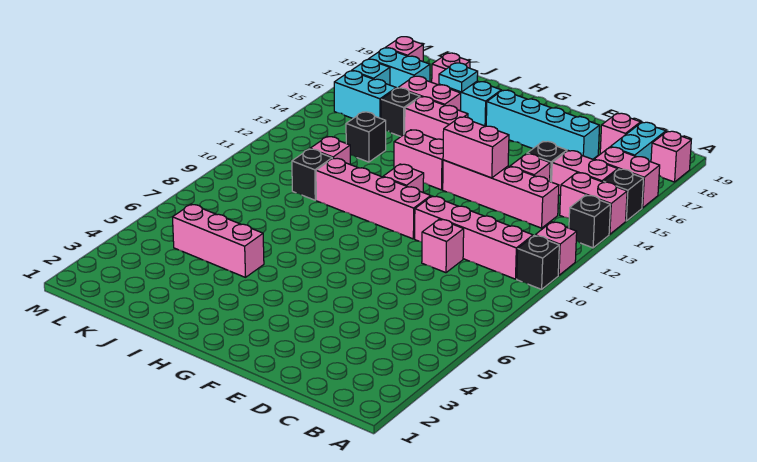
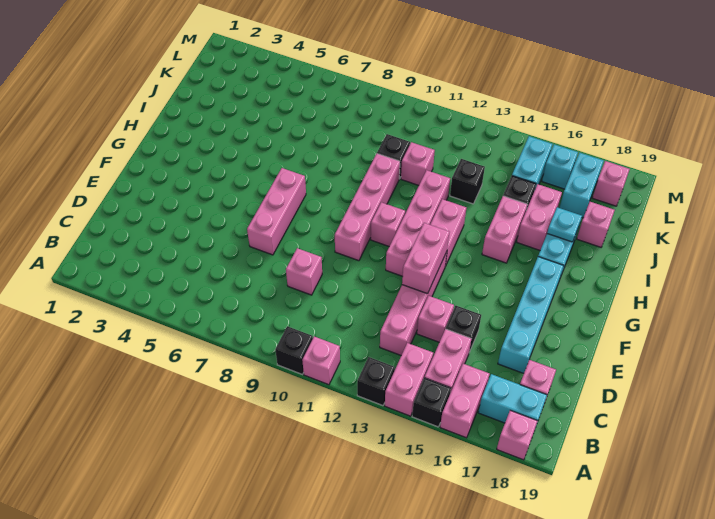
pink 1x4 brick [415,196,533,279] -> pink 1x4 brick moved to [386,170,450,276]
pink 1x3 brick [173,204,264,277] -> pink 1x3 brick moved to [247,168,306,255]

